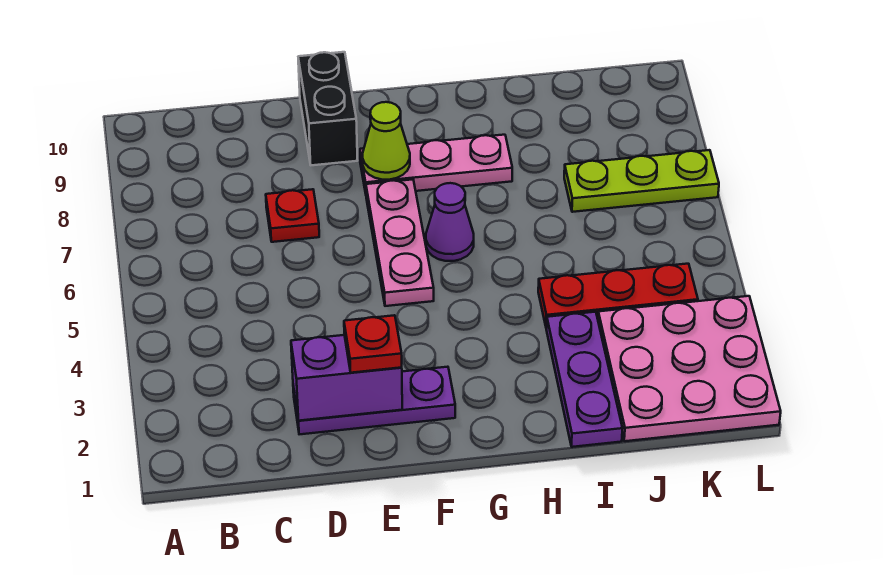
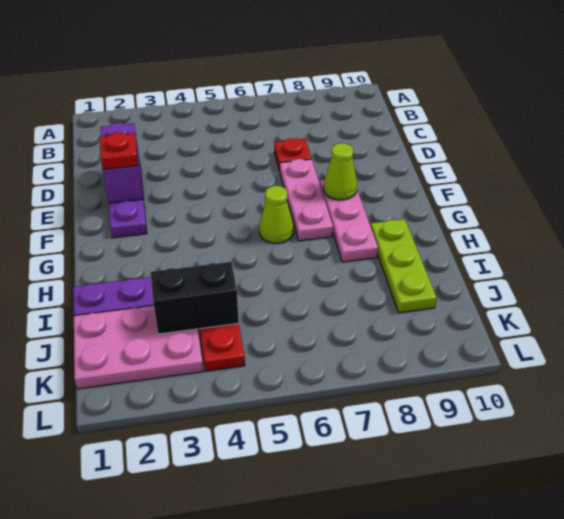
black 1x2 brick [298,52,358,165] -> black 1x2 brick moved to [150,262,239,334]
pink 1x3 plate [366,180,434,306] -> pink 1x3 plate turned to [280,159,333,241]
purple 1x1 cone [426,183,474,261] -> lime 1x1 cone [259,186,294,243]
pink 3x3 plate [598,296,781,441] -> pink 2x3 plate [74,306,203,389]
lime 1x3 plate [564,150,719,212] -> lime 1x3 plate moved to [371,219,437,313]

